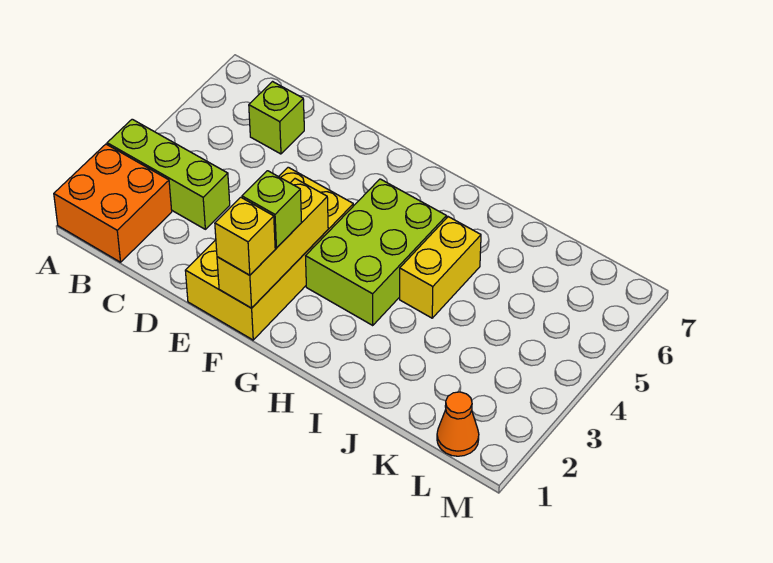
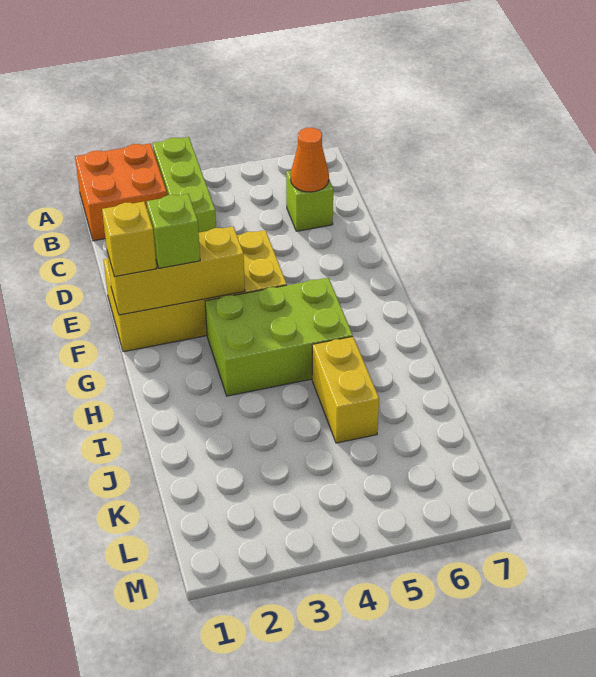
yellow 1x2 brick [400,217,481,318] -> yellow 1x2 brick turned to [312,337,379,443]
orange 1x1 cone [437,392,479,456] -> orange 1x1 cone moved to [291,128,329,192]

